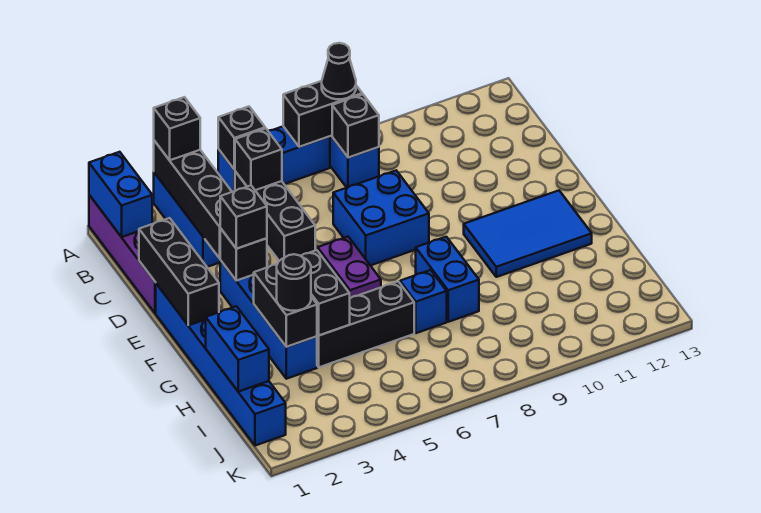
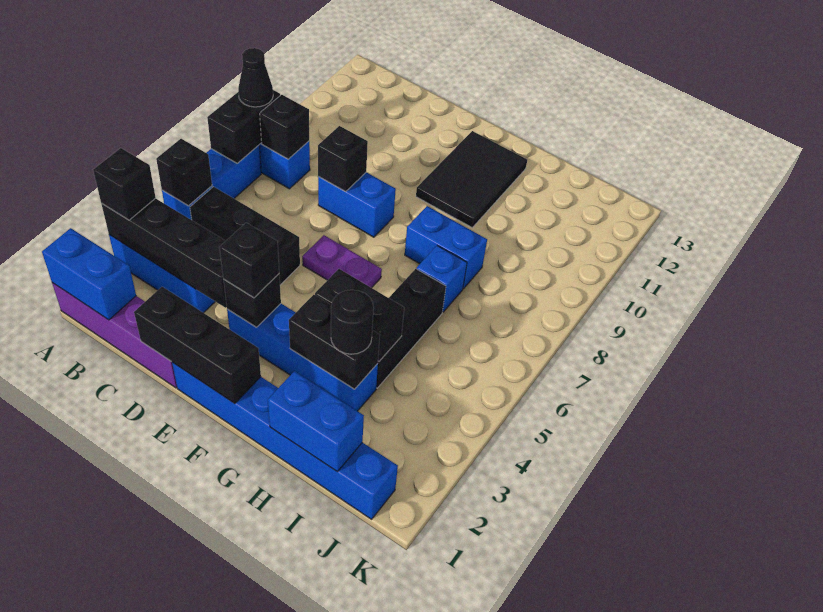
black 1x1 brick [235,128,282,190] -> black 1x1 brick moved to [318,126,368,192]
blue 2x2 brick [333,171,429,266] -> blue 1x2 brick [318,172,396,237]
blue 2x3 tile [464,191,592,277] -> black 2x3 tile [416,131,527,228]

